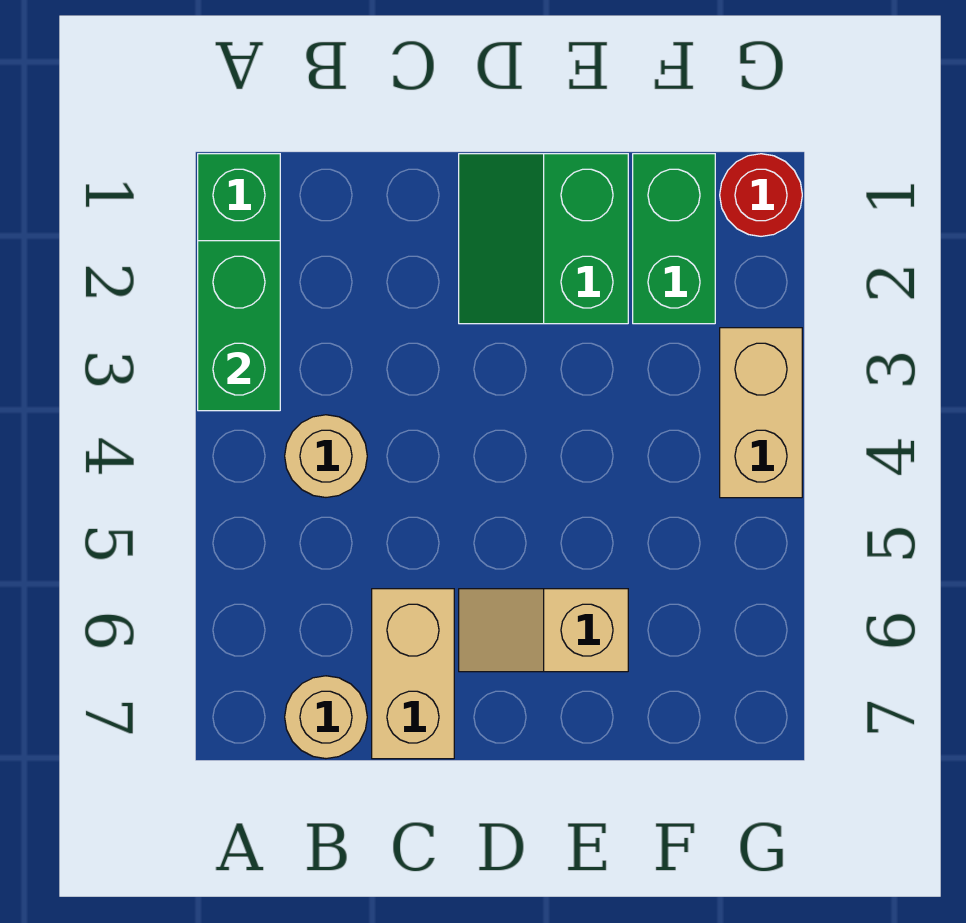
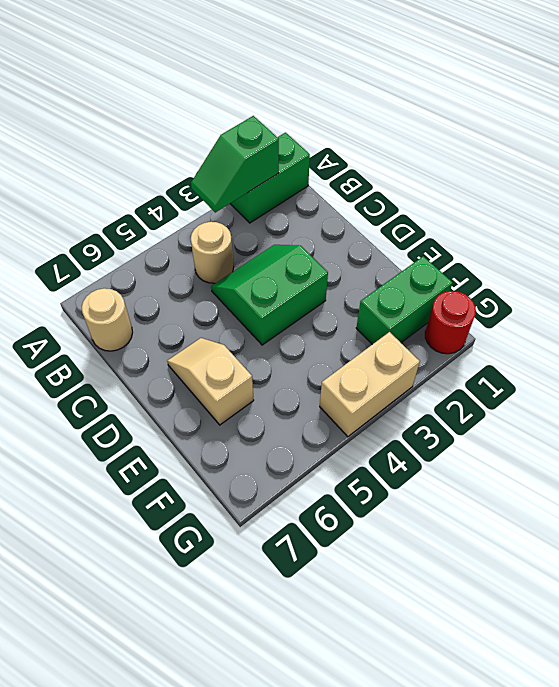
green 1x2 brick [198,241,280,411] -> green 1x2 slope [191,116,279,212]
tan 1x2 brick [372,589,454,759] -> none
green 2x2 slope [459,154,628,324] -> green 2x2 slope moved to [211,245,328,345]

